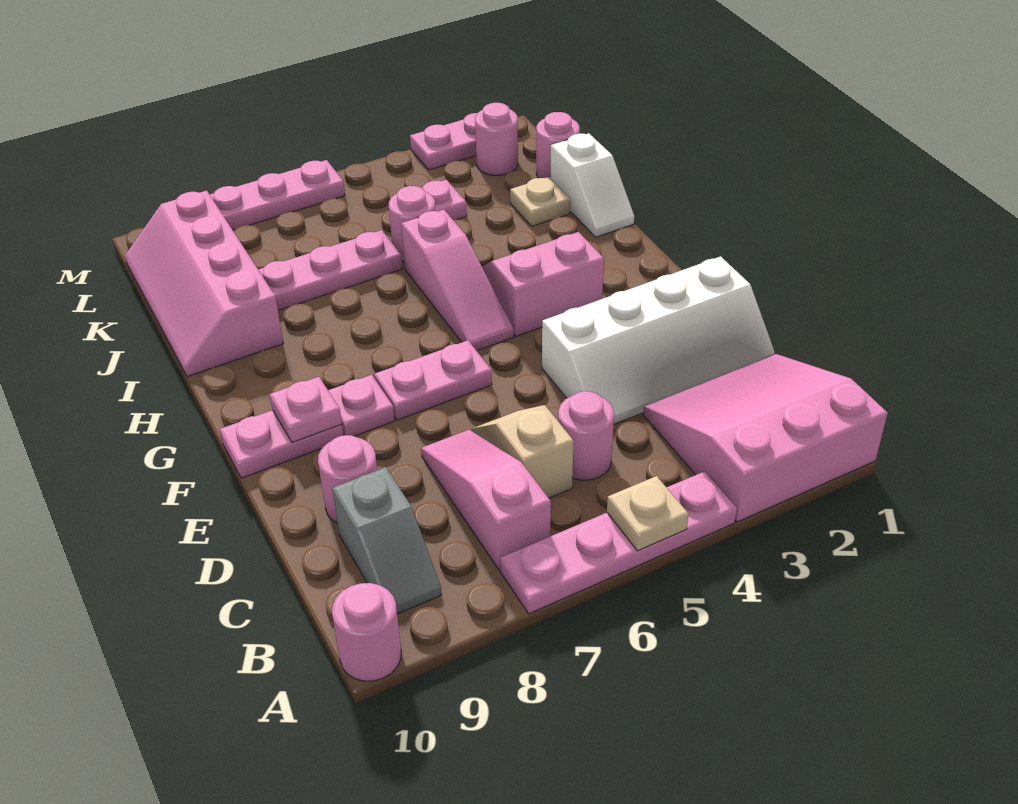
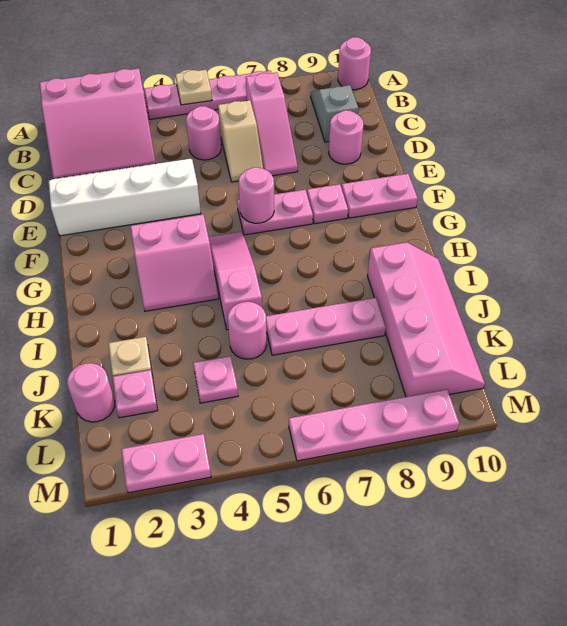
pink 1x1 plate [270,377,342,442] -> pink 1x1 plate moved to [113,370,158,418]
white 1x2 slope [550,133,634,237] -> none
pink 1x1 round brick [475,103,518,175] -> pink 1x1 round brick moved to [238,167,274,223]

